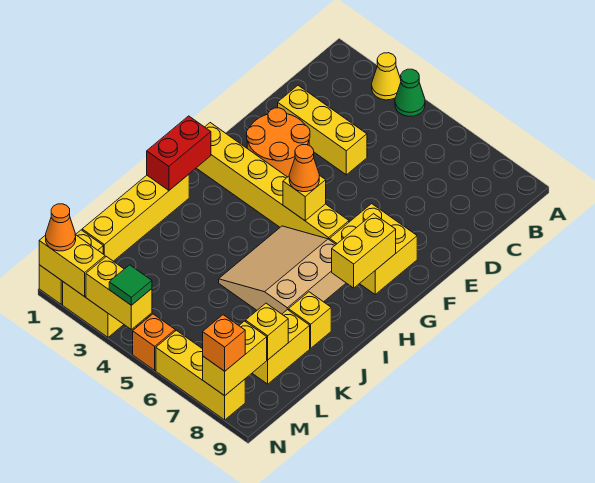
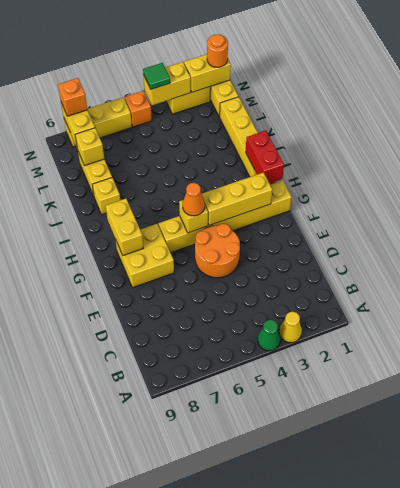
yellow 1x3 brick [278,85,367,175] -> yellow 1x3 brick moved to [202,172,272,225]
orange 2x2 round brick [247,108,310,177] -> orange 2x2 round brick moved to [195,223,240,278]
tan 3x3 slope [219,226,346,314] -> none
orange 1x1 cone [46,204,76,251] -> orange 1x1 round brick [207,35,228,67]

